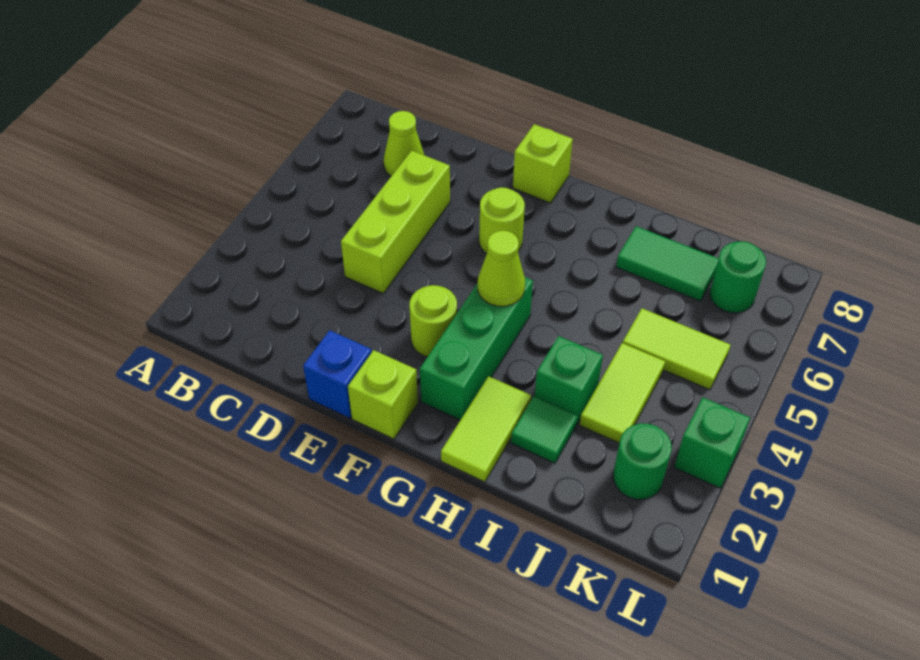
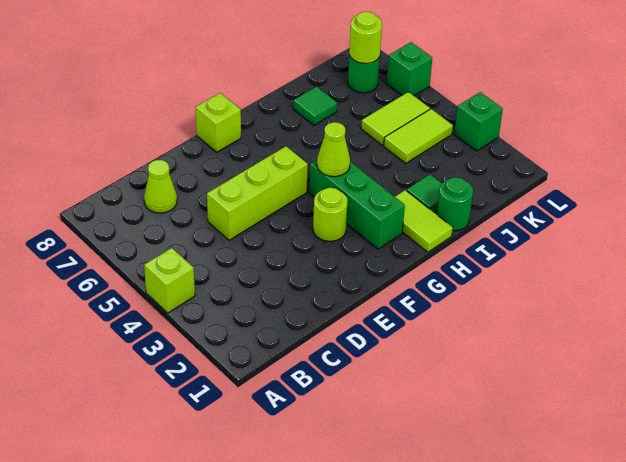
lime 1x3 brick [341,151,450,293] -> lime 1x3 brick turned to [207,146,308,240]
blue 1x1 brick [303,330,372,418] -> none
lime 1x1 brick [348,350,418,439] -> lime 1x1 brick moved to [144,248,195,313]
lime 1x1 round brick [479,187,525,254] -> lime 1x1 round brick moved to [349,12,382,64]
green 1x1 brick [535,336,603,424] -> green 1x1 brick moved to [387,42,432,96]
green 1x2 tile [616,226,718,301] -> green 1x1 tile [293,87,337,125]
lime 1x2 tile [580,343,665,443] -> lime 1x2 tile turned to [384,109,453,163]
green 1x1 round brick [613,423,672,499] -> green 1x1 round brick moved to [437,177,473,231]

